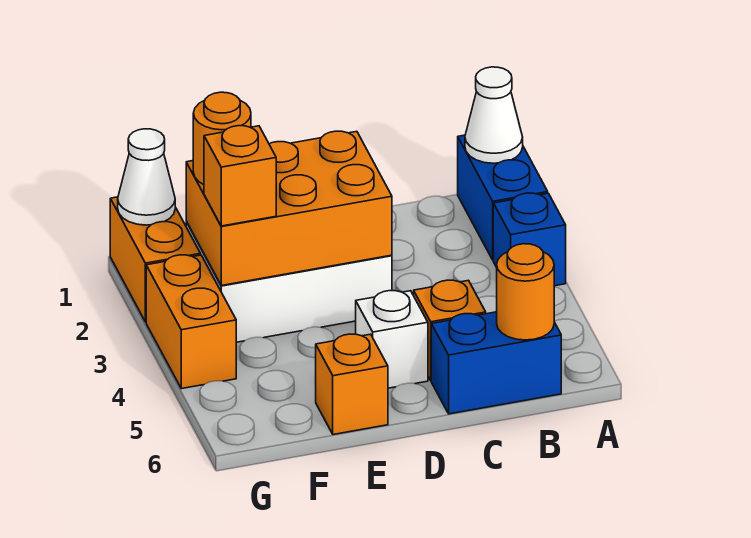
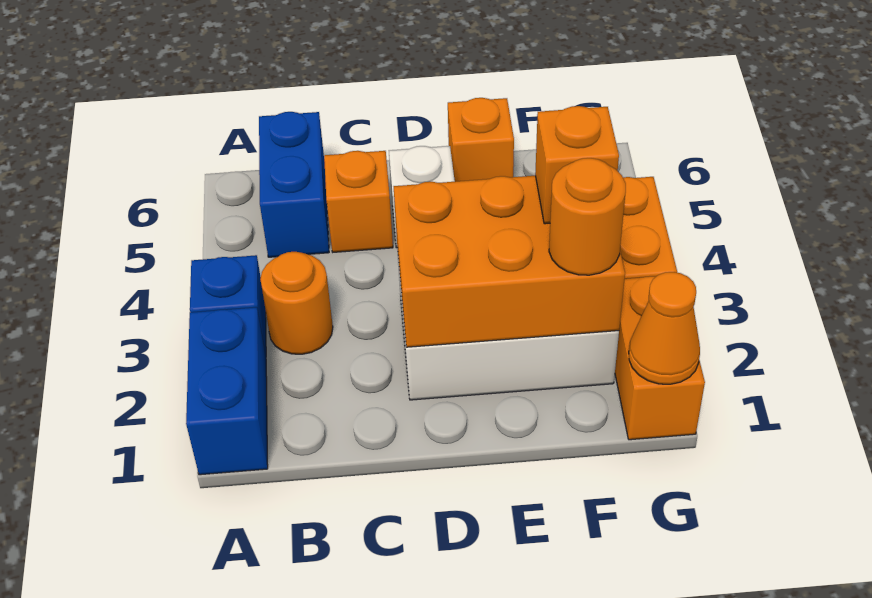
white 1x1 cone [465,67,523,163] -> none
blue 1x2 brick [431,312,561,414] -> blue 1x2 brick turned to [259,112,329,257]
orange 1x1 round brick [497,244,554,340] -> orange 1x1 round brick moved to [260,252,333,354]
white 1x1 cone [118,129,175,225] -> orange 1x1 cone [629,272,700,384]

